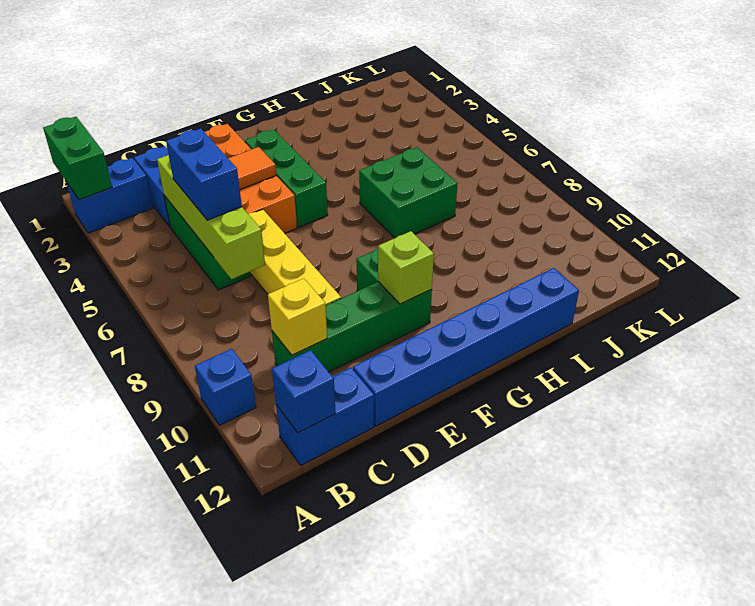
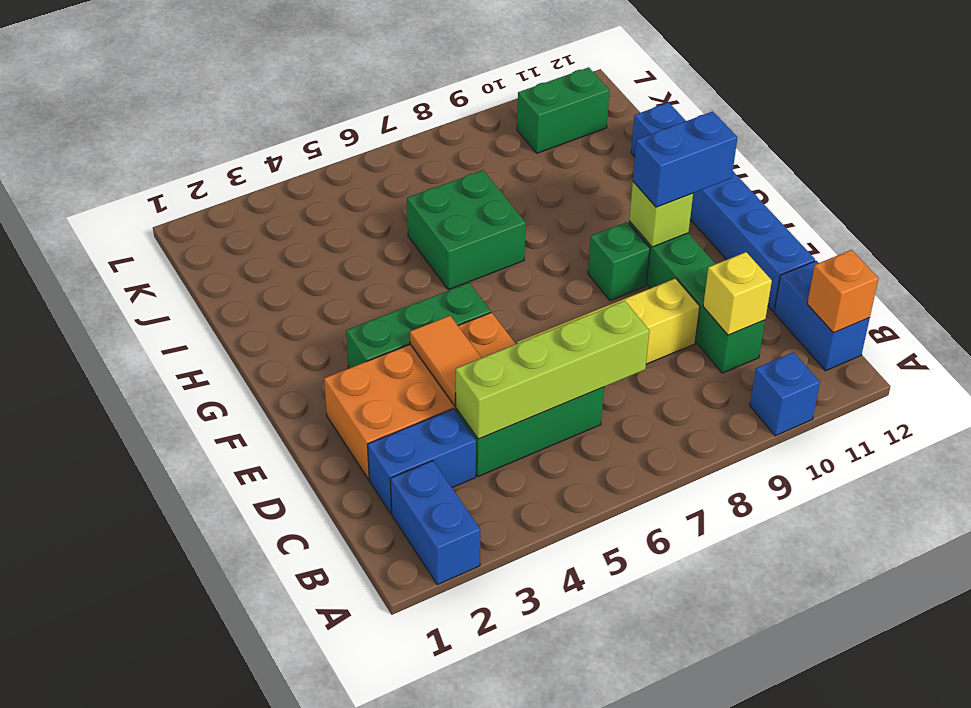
green 1x2 brick [43,117,112,200] -> green 1x2 brick moved to [517,67,609,153]
blue 1x1 brick [272,350,336,433] -> orange 1x1 brick [807,250,879,333]
blue 1x2 brick [166,129,242,220] -> blue 1x2 brick moved to [633,111,737,207]

